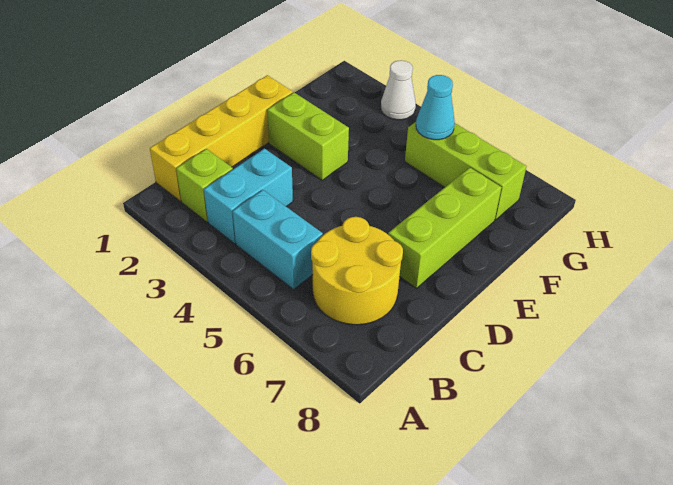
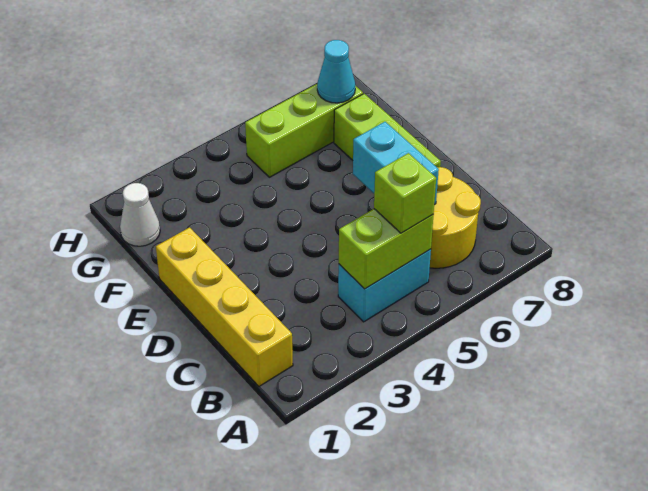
lime 1x1 brick [176,149,233,222] -> lime 1x1 brick moved to [374,153,436,233]
cyan 1x2 brick [204,149,293,244] -> cyan 1x2 brick moved to [353,122,439,205]
lime 1x2 brick [267,93,349,180] -> lime 1x2 brick moved to [339,209,433,289]
cyan 1x1 cone [416,75,455,140] -> cyan 1x1 cone moved to [317,40,355,103]
white 1x1 cone [381,60,416,120] -> white 1x1 cone moved to [120,183,160,246]

